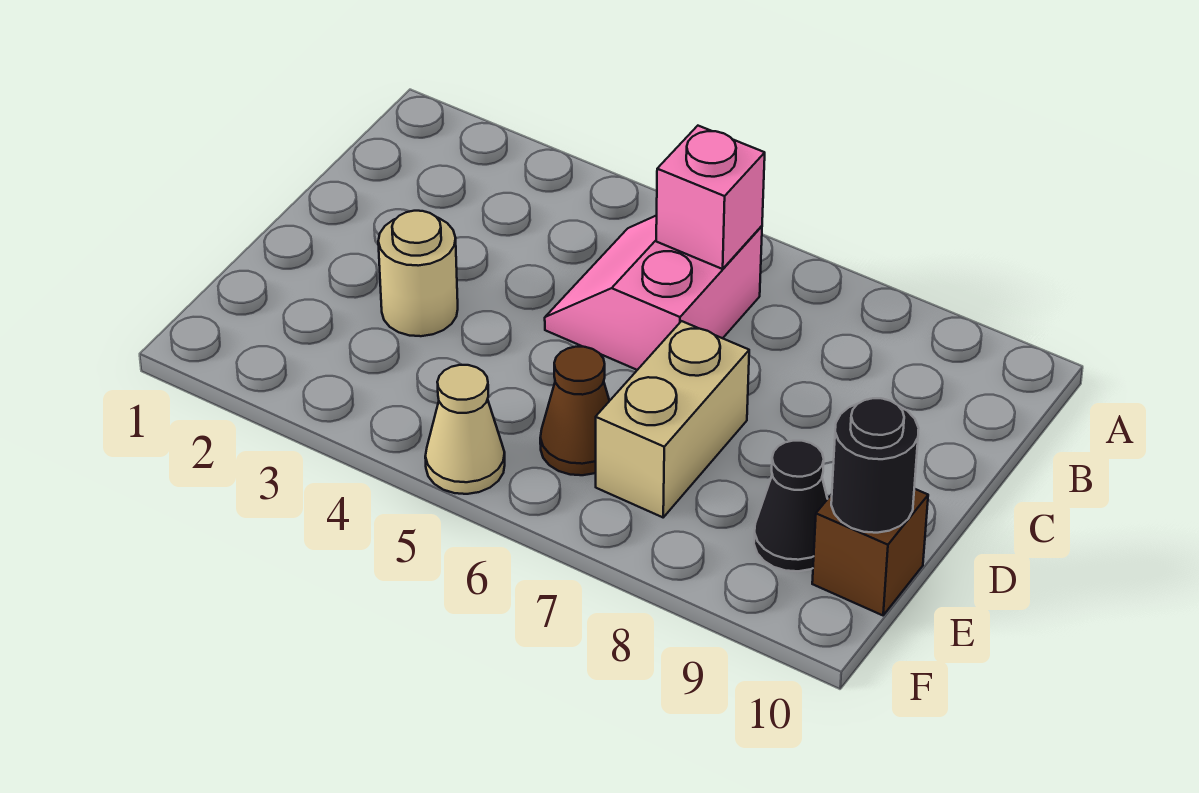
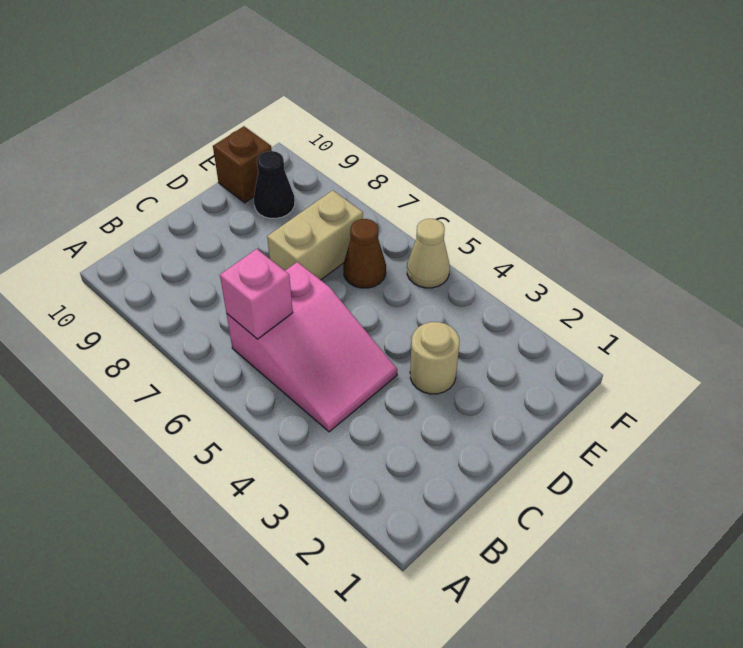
pink 2x2 slope [545,215,762,370] -> pink 2x3 slope [227,262,397,432]
black 1x1 round brick [831,398,919,533] -> none

